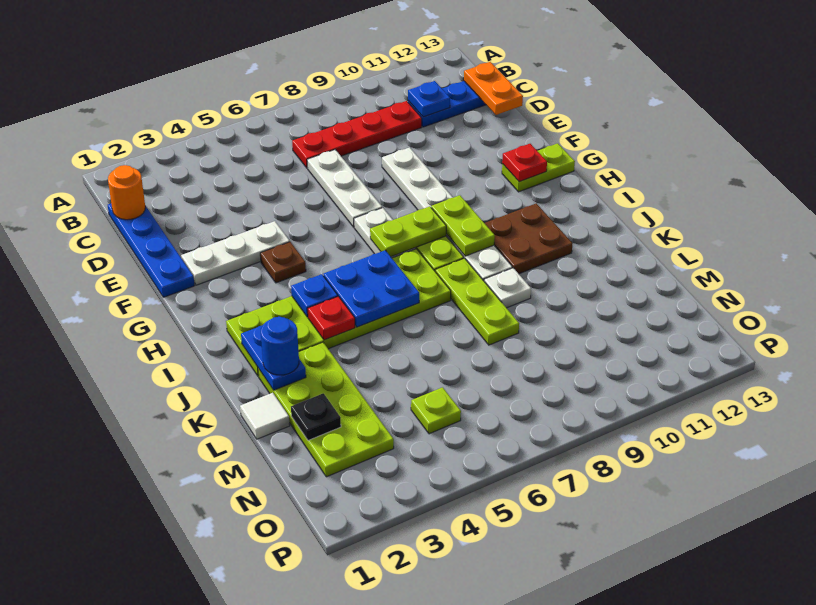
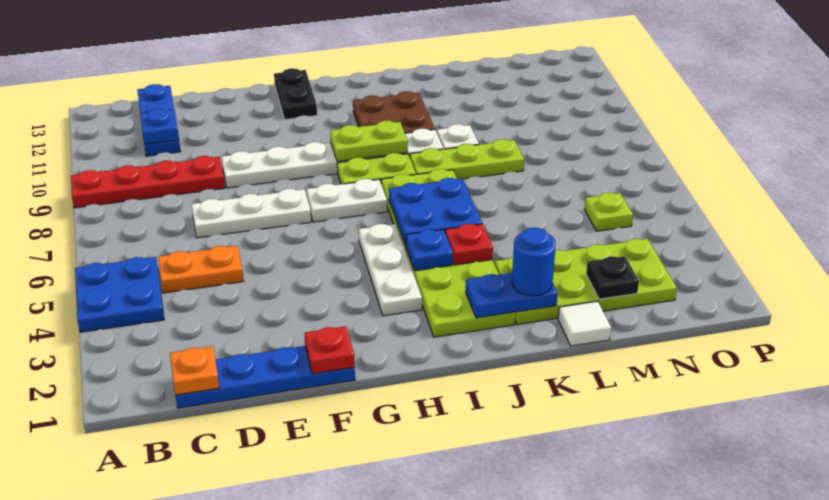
none -> blue 2x2 plate [75,257,164,332]
orange 1x1 round brick [108,165,145,220] -> orange 1x1 plate [170,346,219,395]
red 1x4 plate [292,101,422,168] -> red 1x4 plate turned to [71,156,225,208]
orange 1x2 plate [464,62,523,115] -> orange 1x2 plate moved to [158,246,244,293]
white 1x3 plate [181,221,290,285] -> white 1x3 plate moved to [359,224,422,316]
brown 1x1 plate [260,242,306,283] -> none
lime 1x2 plate [502,143,575,192] -> black 1x2 plate [274,68,317,119]
red 1x1 plate [502,144,547,182] -> red 1x1 plate moved to [305,326,355,374]
lime 1x2 plate [370,206,446,257] -> none

